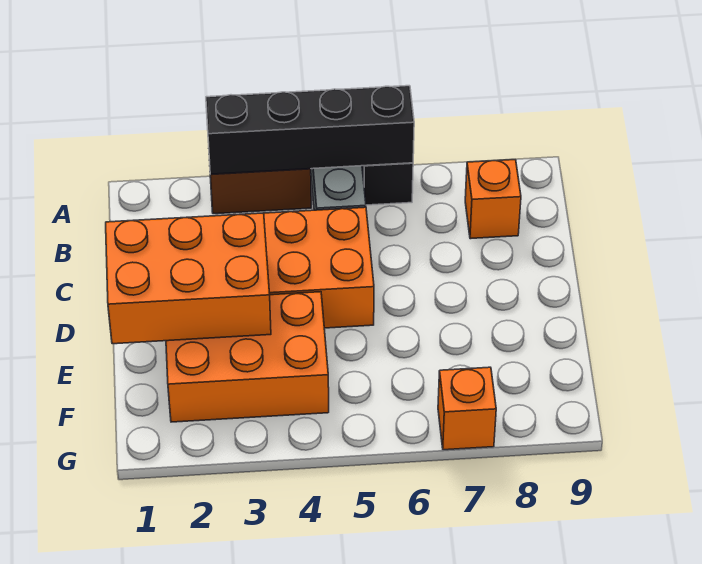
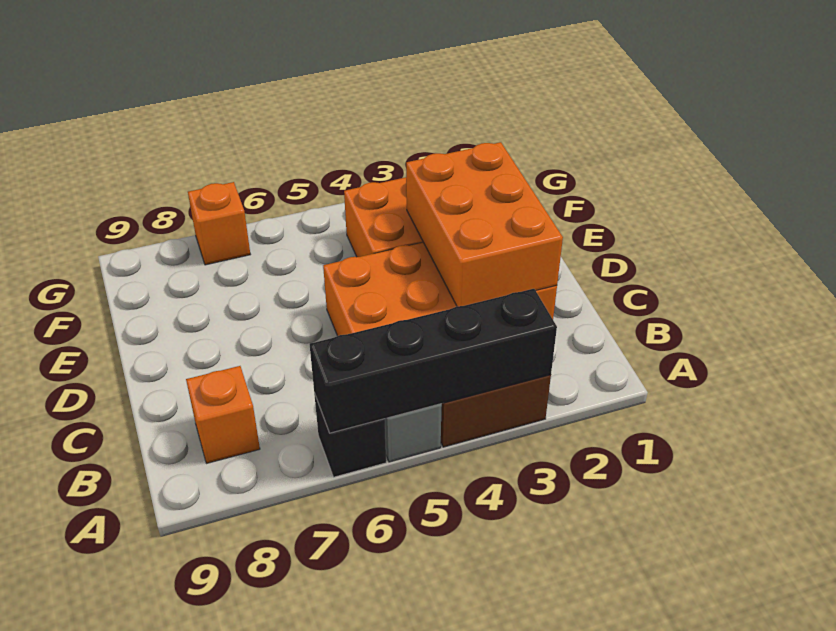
orange 2x3 brick [106,213,271,344] -> orange 2x3 brick turned to [406,142,563,306]

